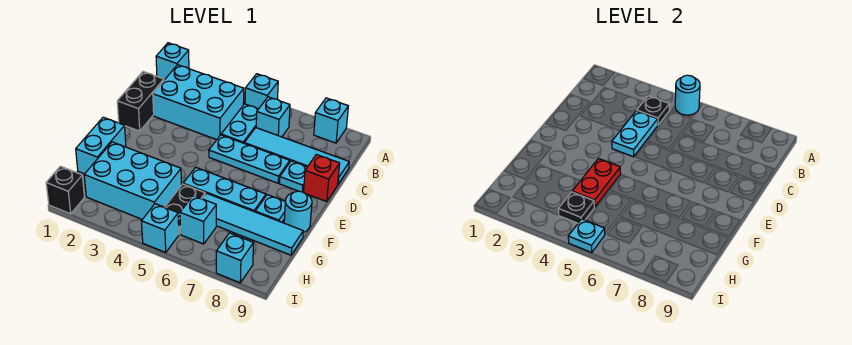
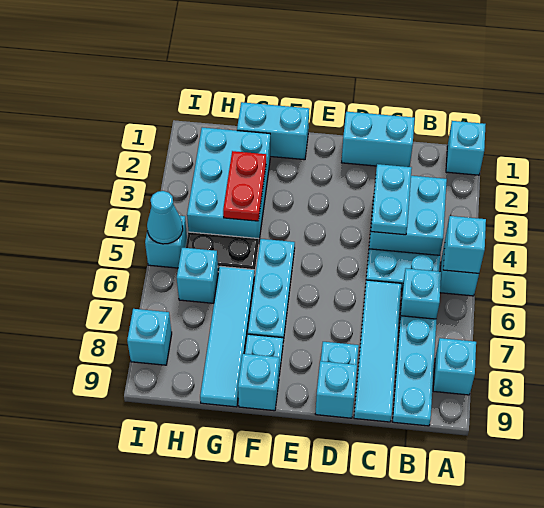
cyan 1x1 round brick [675,75,700,115] -> cyan 1x1 brick [443,216,486,273]
cyan 2x3 brick [153,65,244,140] -> cyan 2x2 brick [369,176,447,255]
black 1x1 plate [637,96,669,125] -> none
black 1x2 brick [117,72,164,131] -> cyan 1x2 brick [342,112,415,167]
cyan 1x2 plate [612,111,658,157] -> cyan 1x2 plate turned to [371,164,412,235]
cyan 1x3 plate [209,135,290,183] -> cyan 1x3 plate moved to [393,316,437,426]
red 1x1 brick [304,154,340,202] -> cyan 1x1 brick [315,361,357,418]
red 1x2 plate [572,159,621,207] -> red 1x2 plate turned to [223,151,266,221]
cyan 1x1 round brick [284,191,312,233] -> cyan 1x1 brick [238,354,279,411]
black 1x1 plate [558,192,594,223] -> none
black 1x1 brick [46,166,85,214] -> none
cyan 1x1 plate [568,219,605,252] -> cyan 1x1 cone [147,191,183,244]

